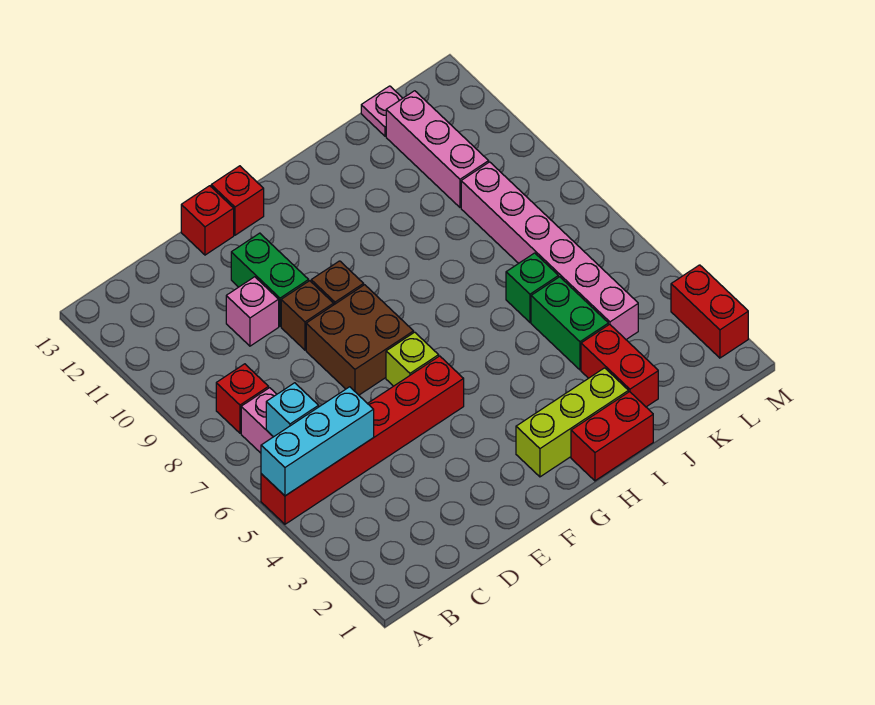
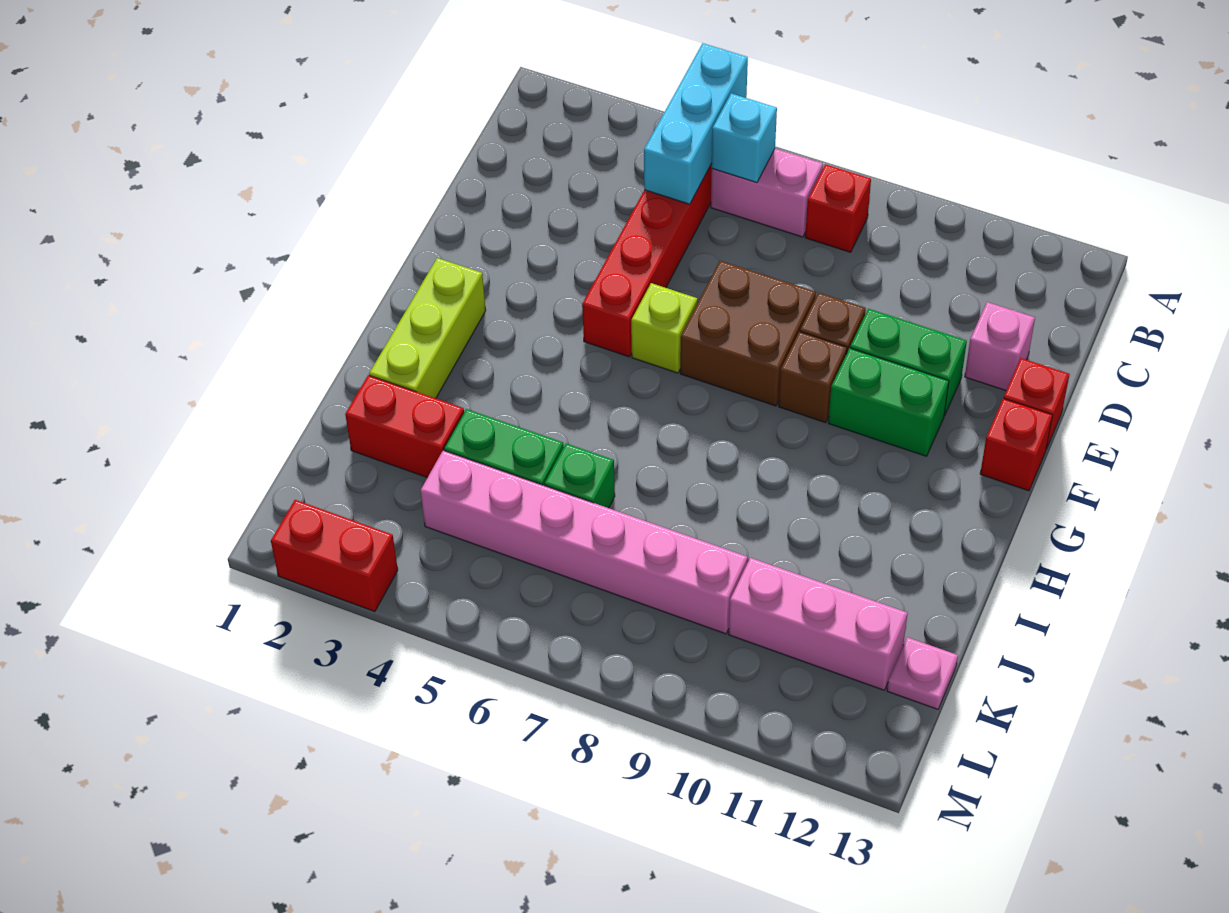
pink 1x1 brick [226,277,279,346] -> pink 1x1 brick moved to [965,302,1035,390]
none -> green 1x2 brick [828,348,949,456]
red 1x2 brick [571,392,653,481] -> none

